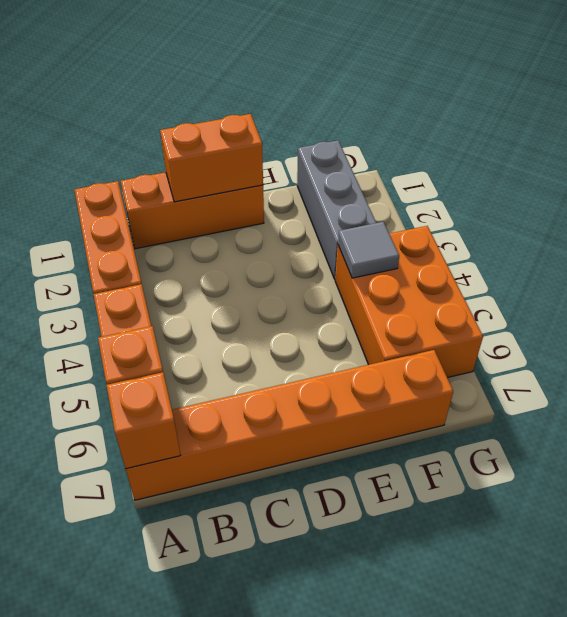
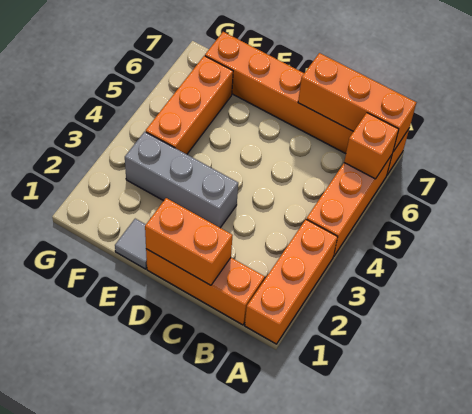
orange 1x1 brick [107,372,180,469] -> orange 1x3 brick [298,53,416,152]
grey 1x3 brick [297,140,376,279] -> grey 1x3 brick turned to [125,132,238,228]
orange 2x3 brick [335,226,483,378] -> orange 1x3 brick [146,56,233,154]
grey 1x1 tile [338,222,399,278] -> grey 1x1 tile moved to [115,219,147,269]

